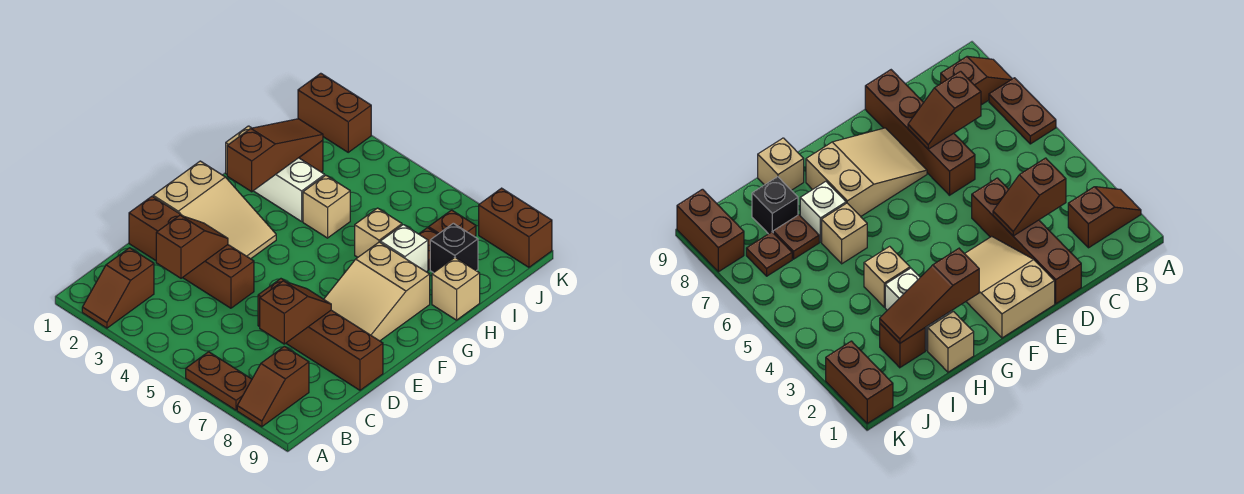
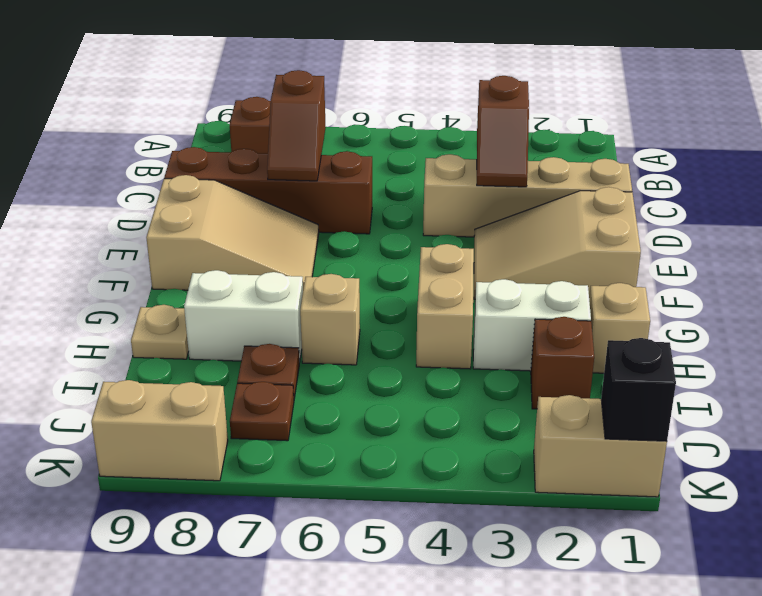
brown 1x2 slope [82,248,154,328] -> none
brown 1x2 plate [186,352,252,410] -> none
brown 1x4 brick [129,196,254,308] -> tan 1x4 brick [423,154,632,237]
tan 2x3 slope [324,242,430,341] -> tan 2x3 slope turned to [146,175,319,290]
brown 1x3 slope [227,119,323,192] -> none
tan 1x1 brick [303,175,350,238] -> tan 1x2 brick [416,244,474,369]
white 1x1 brick [380,225,428,272] -> white 1x2 brick [184,270,303,363]
tan 1x1 brick [432,258,480,320] -> tan 1x1 plate [131,305,189,359]
black 1x1 brick [430,223,478,273] -> black 1x1 brick moved to [601,338,676,441]
brown 1x2 brick [298,73,371,152] -> tan 1x2 brick [534,395,667,497]
brown 1x2 brick [479,188,552,267] -> tan 1x2 brick [91,380,228,481]

